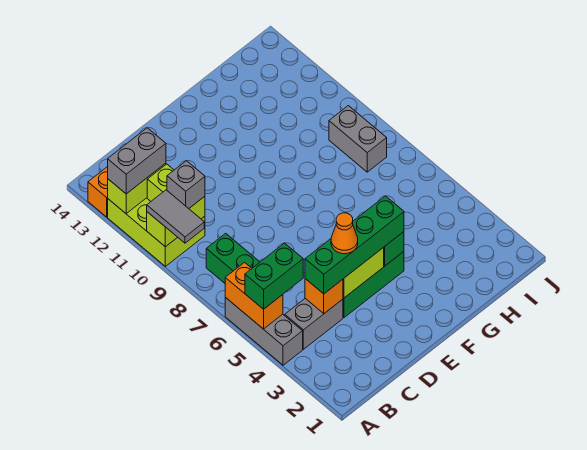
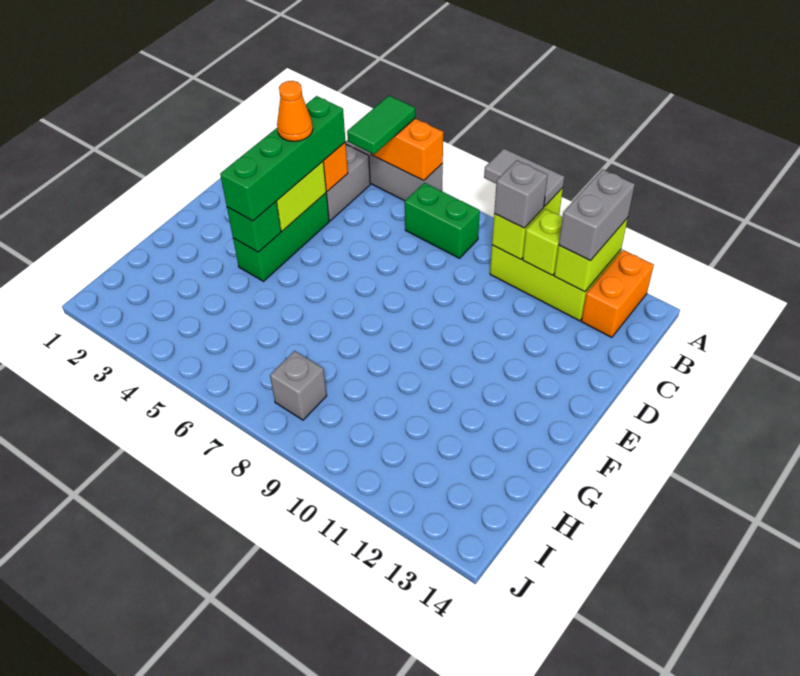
green 1x2 brick [245,243,303,309] -> green 1x2 tile [347,96,415,154]
grey 1x2 brick [329,106,387,172] -> grey 1x1 brick [270,351,327,420]

